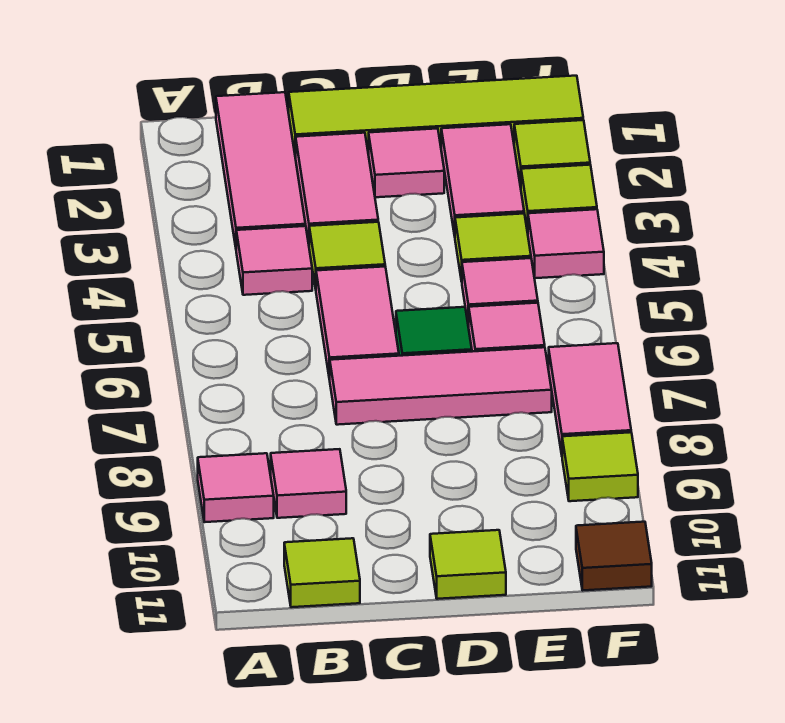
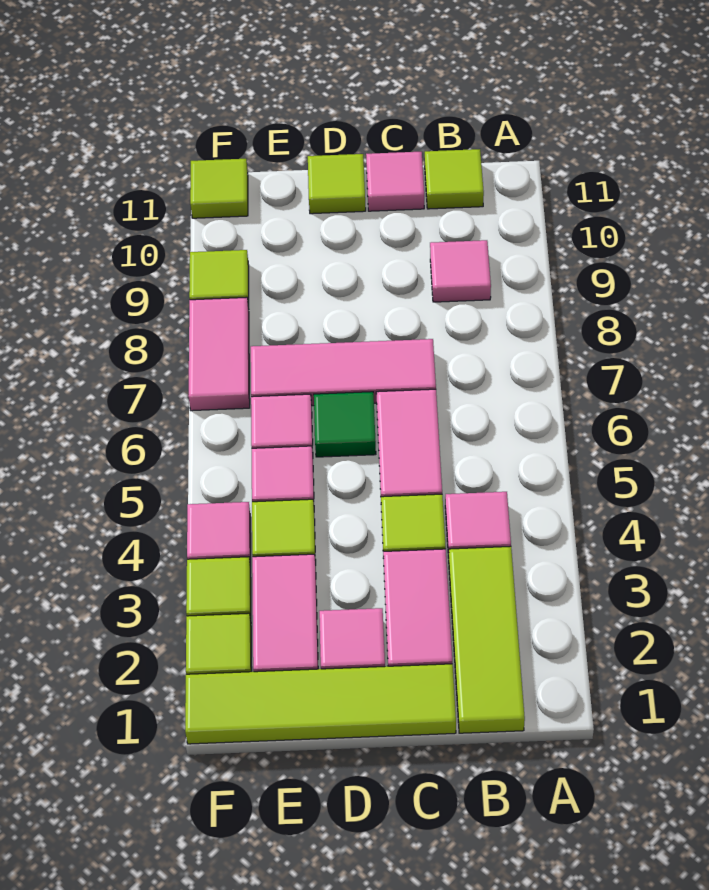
pink 1x1 tile [198,453,274,522] -> pink 1x1 tile moved to [366,152,424,211]
pink 1x3 tile [216,92,305,247] -> lime 1x3 tile [449,546,525,733]
brown 1x1 tile [576,522,652,590] -> lime 1x1 tile [190,159,248,218]

